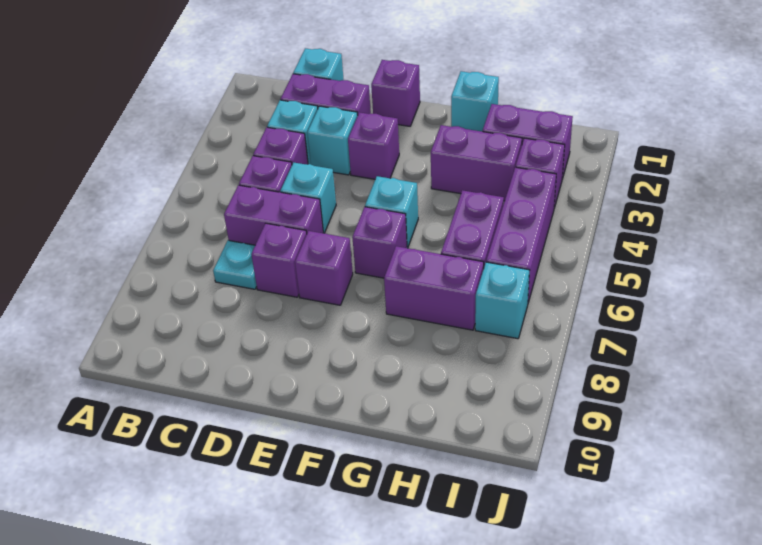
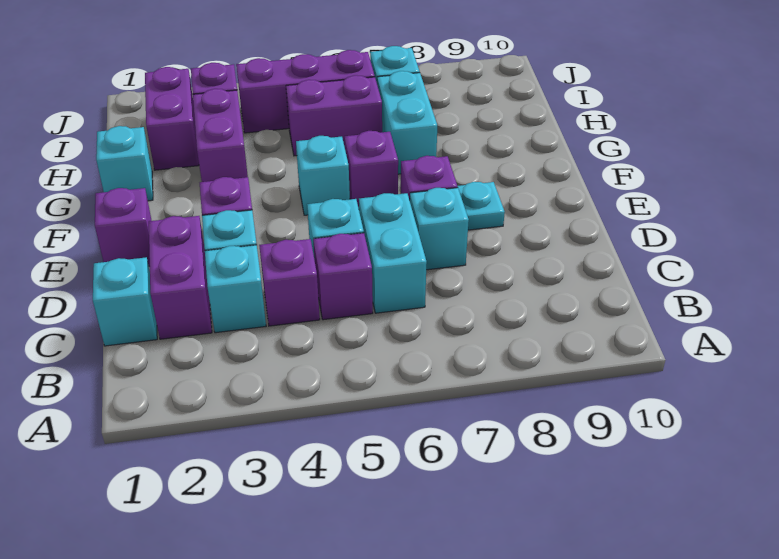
purple 1x2 brick [224,185,323,245] -> cyan 1x2 brick [359,193,427,313]
cyan 1x1 plate [213,240,257,289] -> cyan 1x1 plate moved to [458,182,505,230]
purple 1x1 brick [251,223,307,297] -> cyan 1x1 brick [410,188,469,270]
purple 1x2 brick [384,246,484,330] -> cyan 1x2 brick [377,71,437,174]

